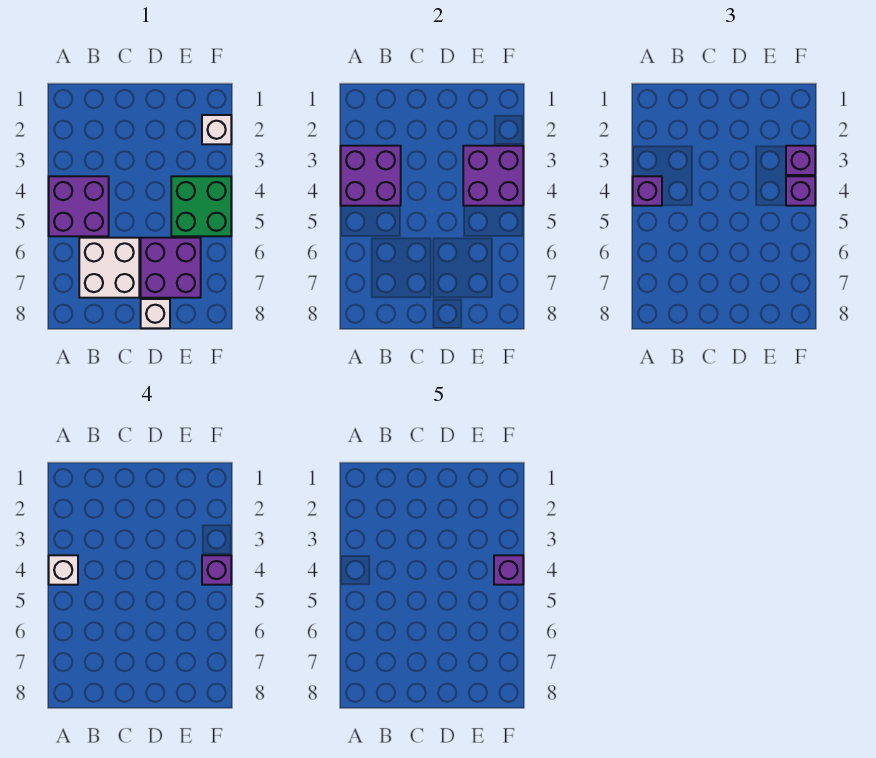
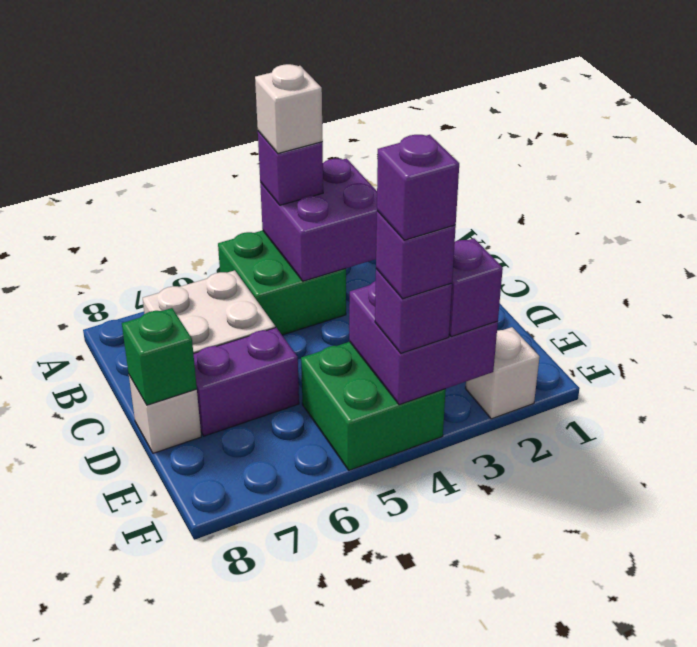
purple 2x2 brick [49,176,109,236] -> green 2x2 brick [218,230,346,335]
purple 2x2 brick [141,238,201,298] -> purple 1x2 brick [194,328,299,436]
none -> green 1x1 brick [122,308,197,405]

